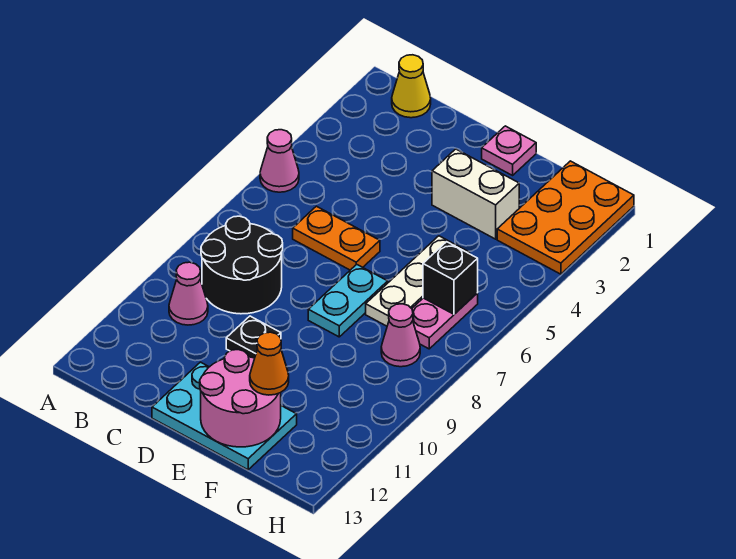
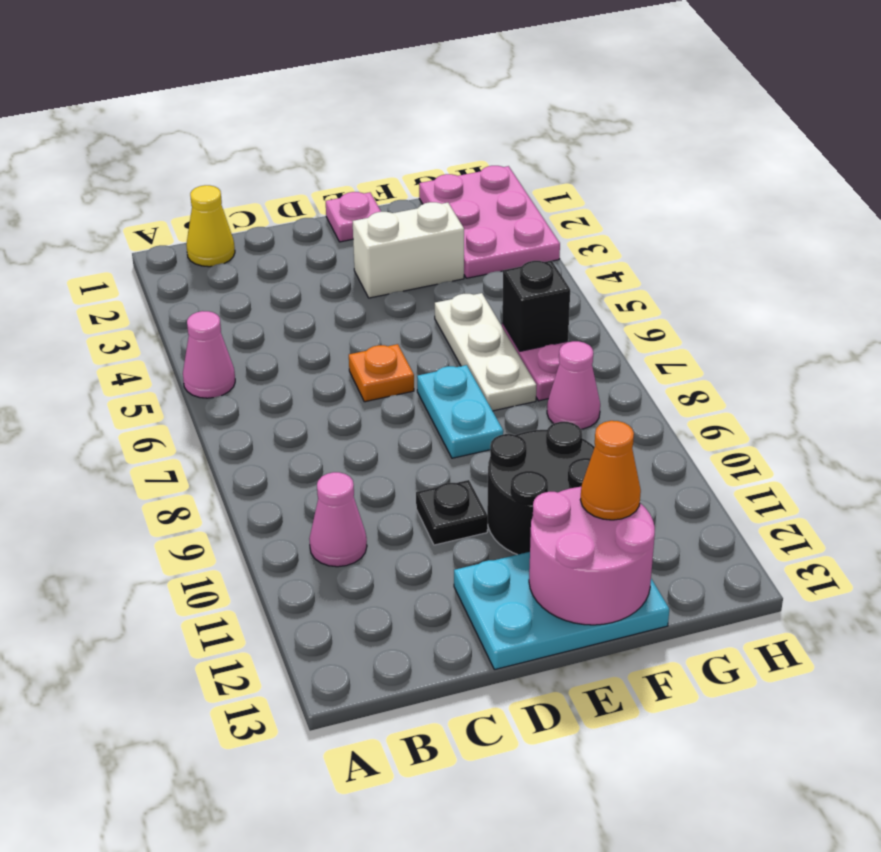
black 2x2 round brick [201,216,283,314] -> black 2x2 round brick moved to [487,422,595,555]
orange 1x2 plate [293,206,380,270] -> orange 1x1 plate [349,344,414,402]
orange 2x3 plate [497,161,634,274] -> pink 2x3 plate [419,166,560,278]

